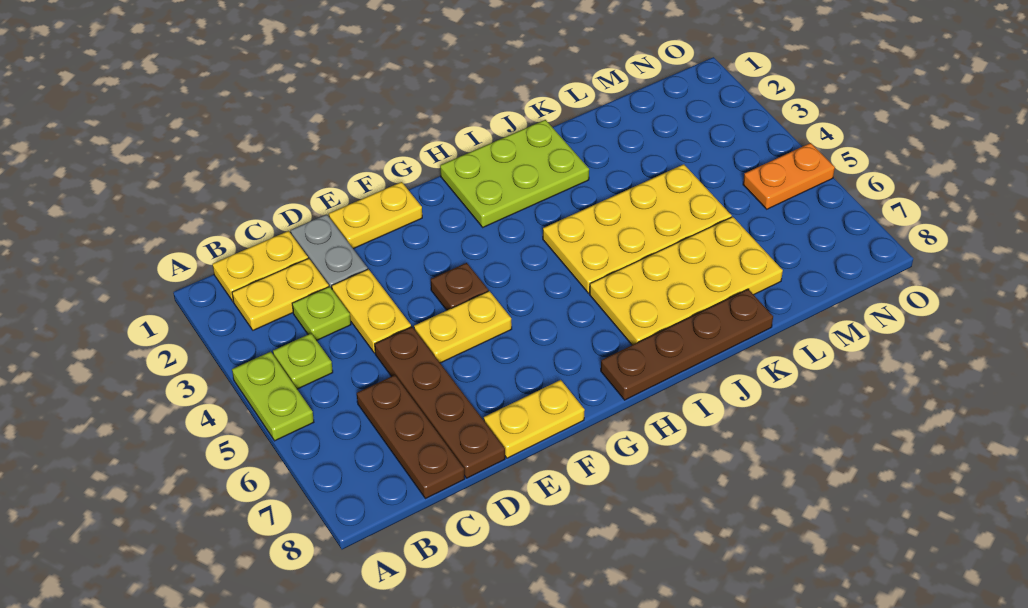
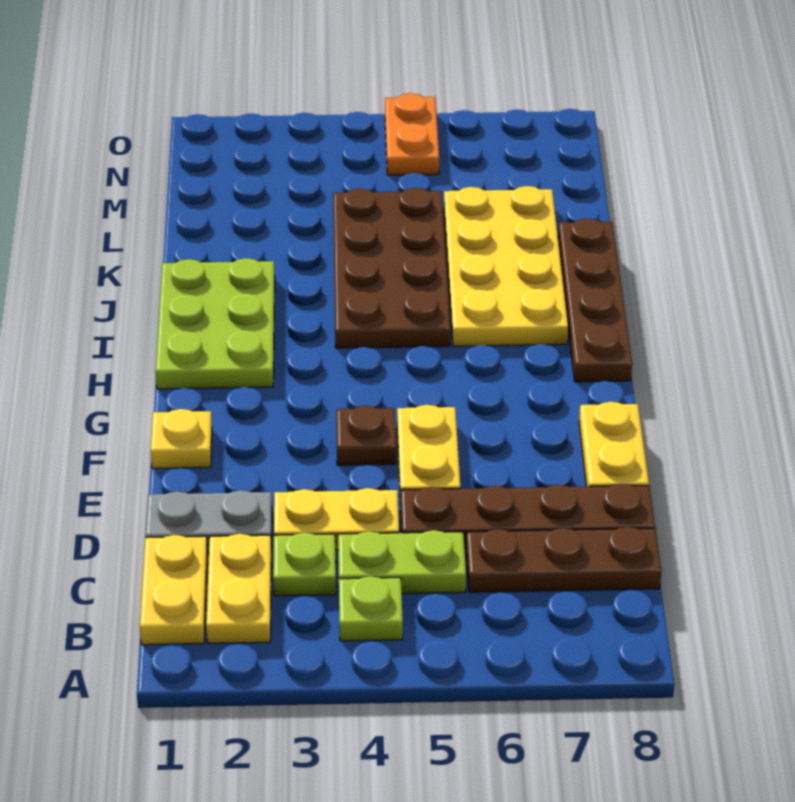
lime 1x2 plate [232,352,314,441] -> lime 1x2 plate moved to [338,530,466,594]
yellow 1x2 plate [329,182,422,249] -> yellow 1x1 plate [151,409,212,469]
yellow 2x4 plate [543,164,732,293] -> brown 2x4 plate [333,188,450,348]

